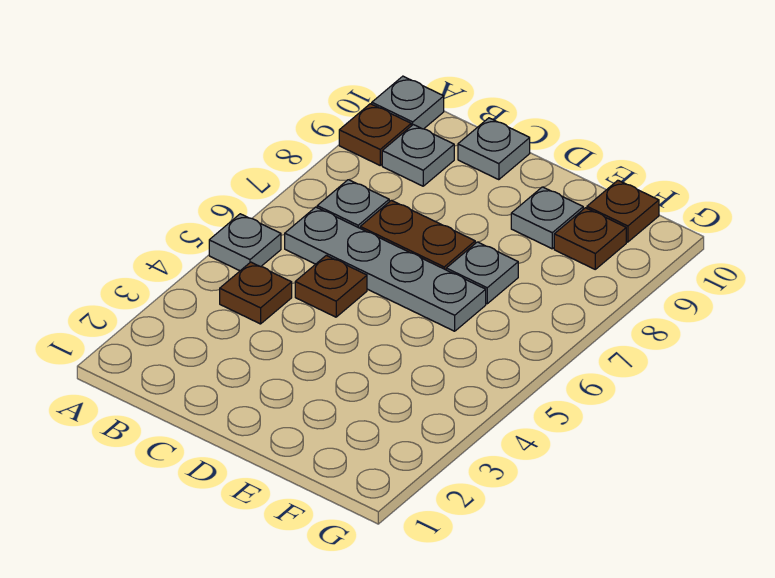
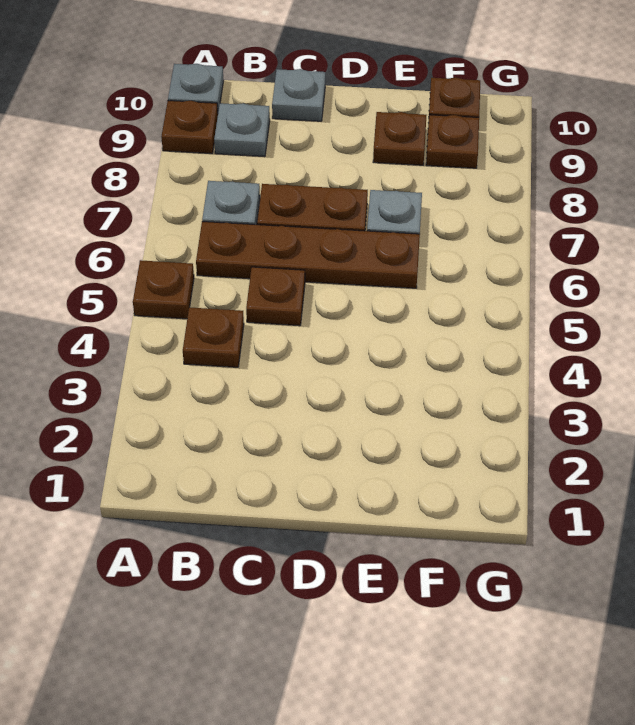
grey 1x1 plate [209,214,281,271] -> brown 1x1 plate [133,260,194,319]
grey 1x4 plate [285,207,486,331] -> brown 1x4 plate [196,222,420,288]
grey 1x1 plate [511,187,583,249] -> brown 1x1 plate [373,112,427,165]

